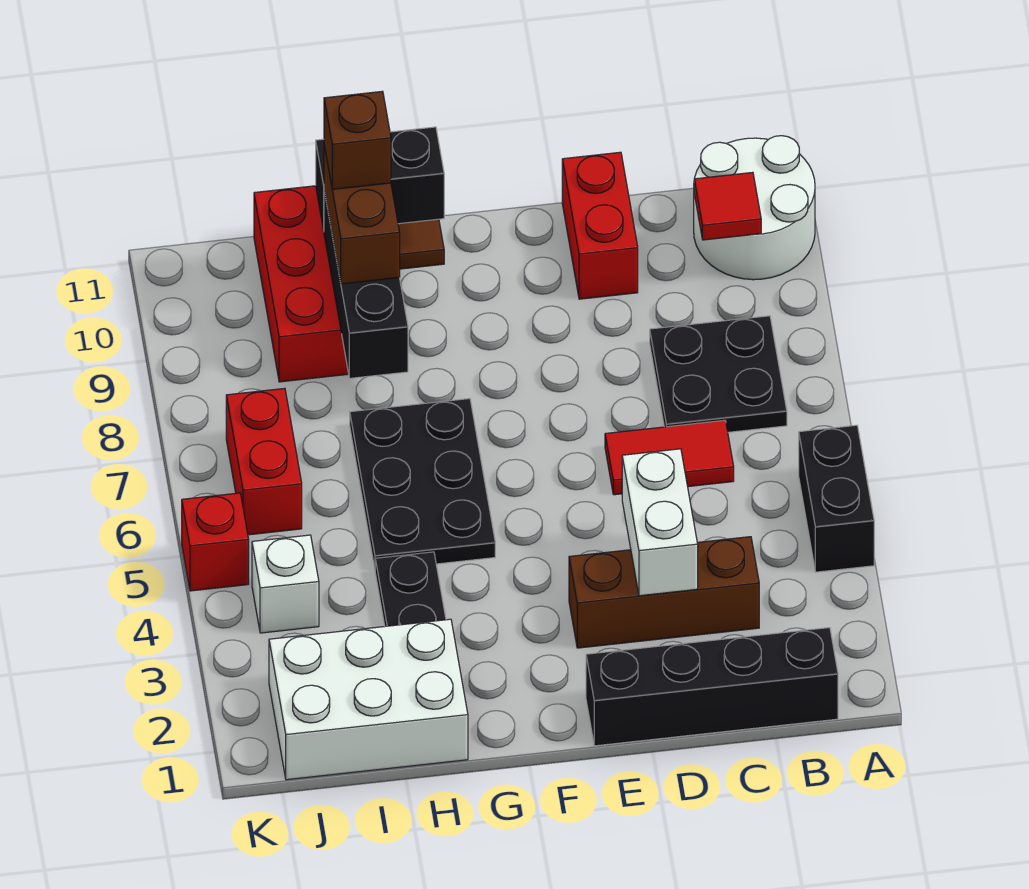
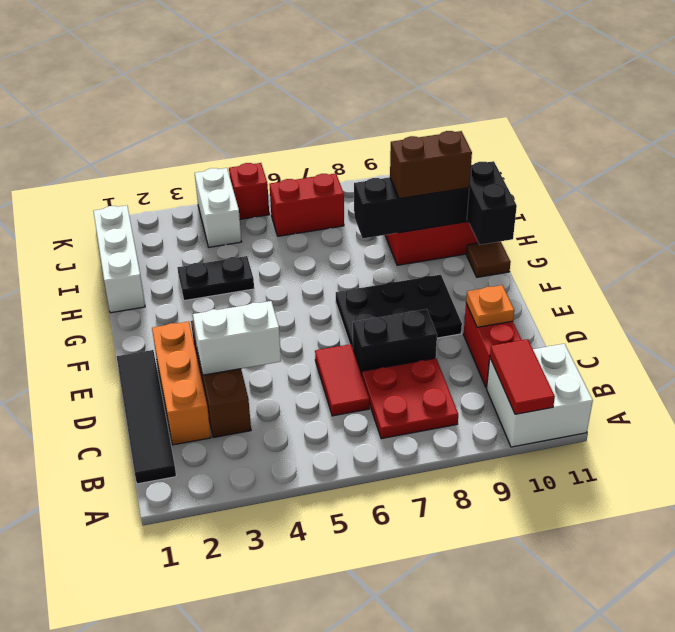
black 1x2 brick [799,425,874,572] -> black 1x2 brick moved to [353,309,437,375]
white 2x2 round brick [694,136,815,280] -> white 2x2 brick [487,344,593,447]
black 1x4 brick [586,628,838,746] -> black 1x4 tile [117,350,176,484]
black 2x2 plate [650,316,787,432] -> red 2x2 plate [362,358,458,439]
red 1x1 tile [694,172,761,240] -> red 1x2 tile [490,339,555,414]
none -> orange 1x3 brick [152,321,211,445]
red 1x2 brick [562,152,638,299] -> red 1x2 brick turned to [463,303,521,388]
none -> orange 1x1 plate [466,285,514,327]
black 2x3 plate [350,399,495,568] -> black 2x3 plate moved to [336,275,462,348]
white 2x3 brick [269,619,468,780] -> white 1x3 brick [93,205,145,313]
brown 1x1 brick [324,91,391,189] -> none
white 1x1 brick [252,535,319,633] -> white 1x2 brick [195,168,241,247]

